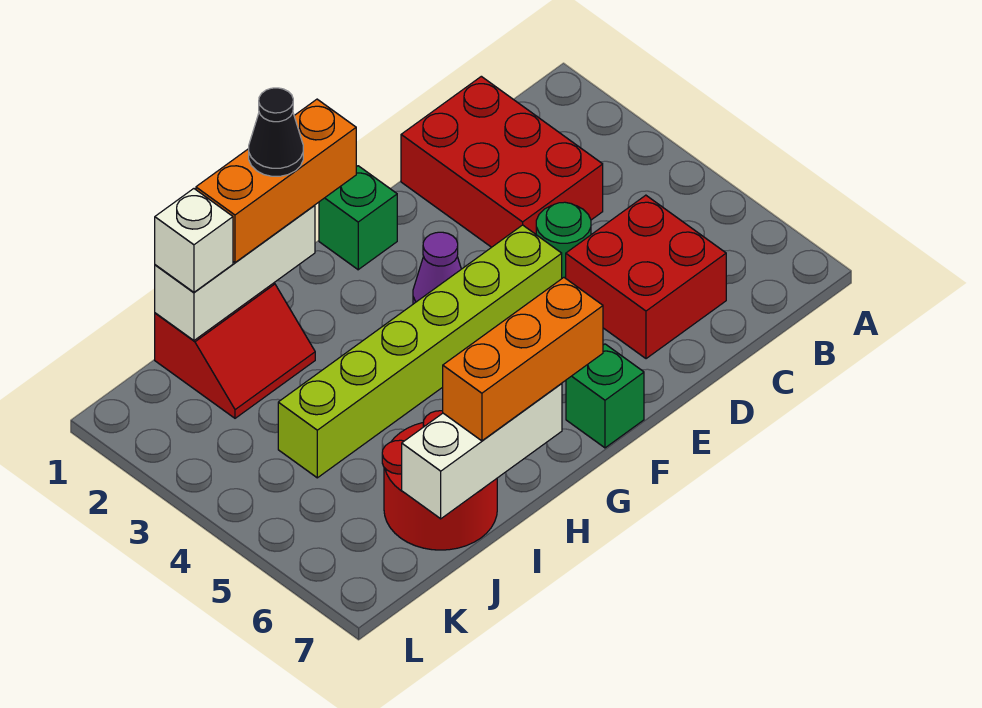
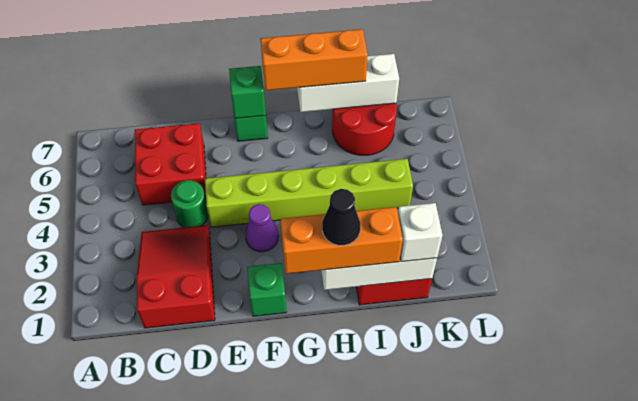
red 2x3 brick [401,76,603,247] -> red 2x3 slope [137,225,215,328]
none -> green 1x1 brick [229,66,266,118]

